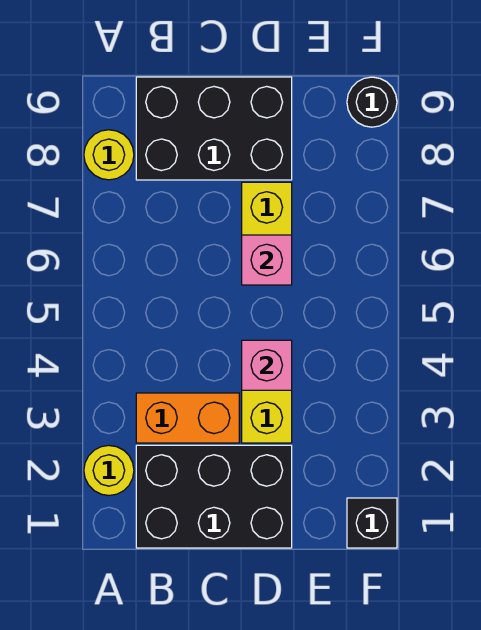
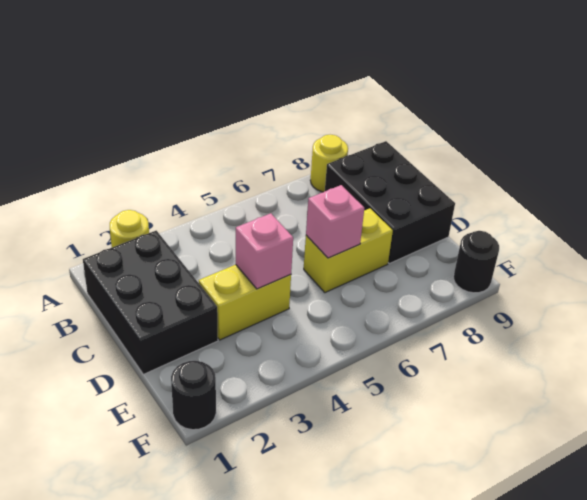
orange 1x2 brick [136,393,239,443] -> none
black 1x1 brick [347,498,397,548] -> black 1x1 round brick [171,361,216,430]

